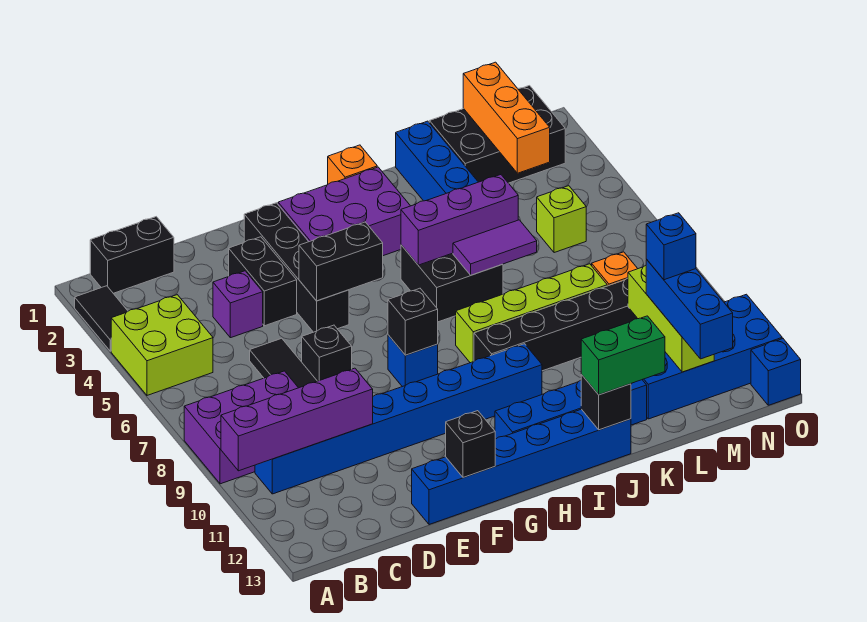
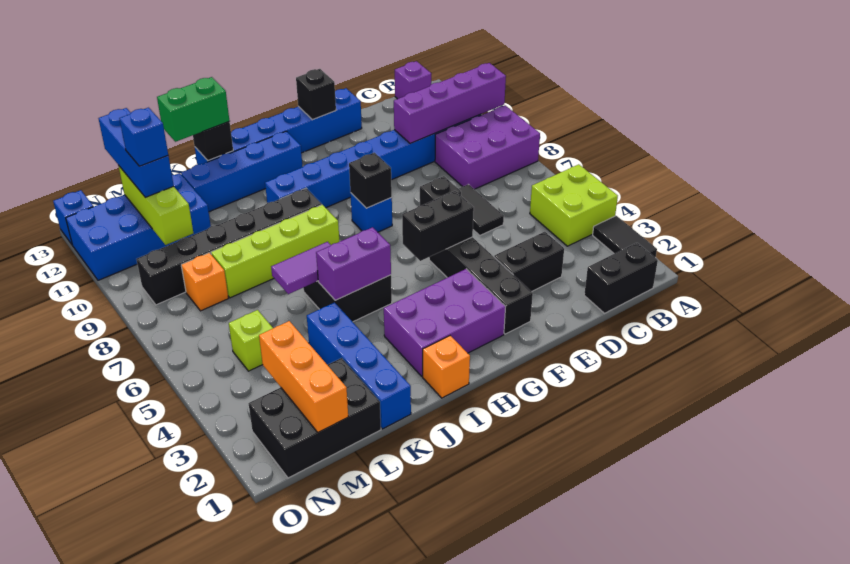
purple 1x1 brick [213,271,263,338] -> purple 1x1 brick moved to [395,61,431,99]
black 1x2 brick [229,237,297,326] -> black 1x2 brick turned to [494,232,564,292]
purple 1x3 brick [401,175,518,265] -> purple 1x2 brick [316,227,391,300]

